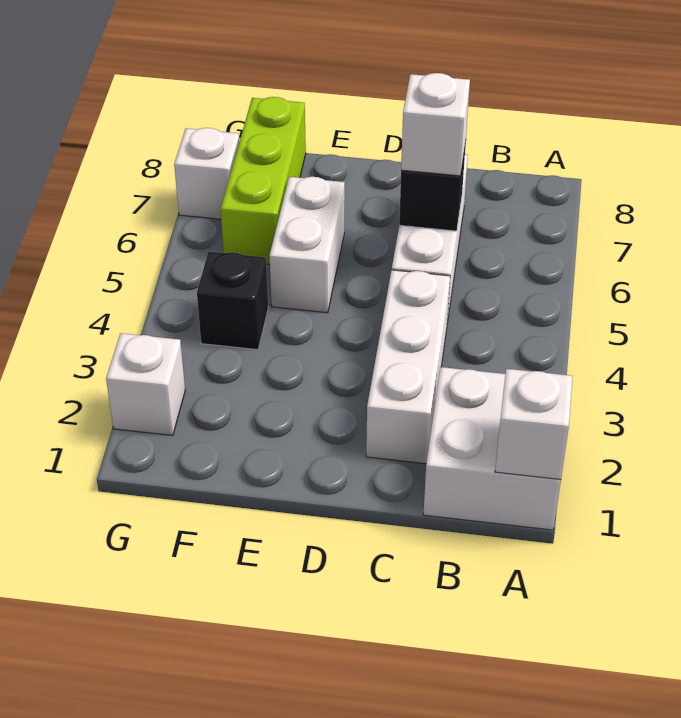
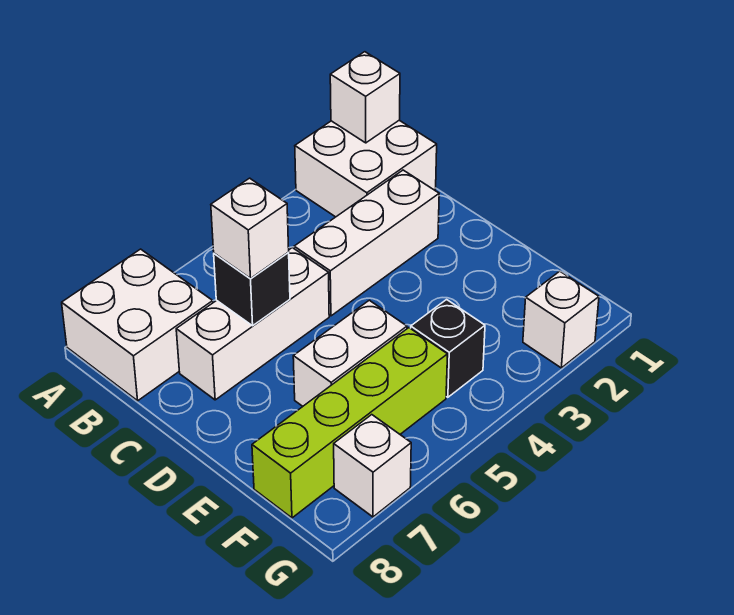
none -> white 2x2 brick [62,249,213,401]
lime 1x3 brick [221,97,306,264] -> lime 1x4 brick [252,328,448,518]

